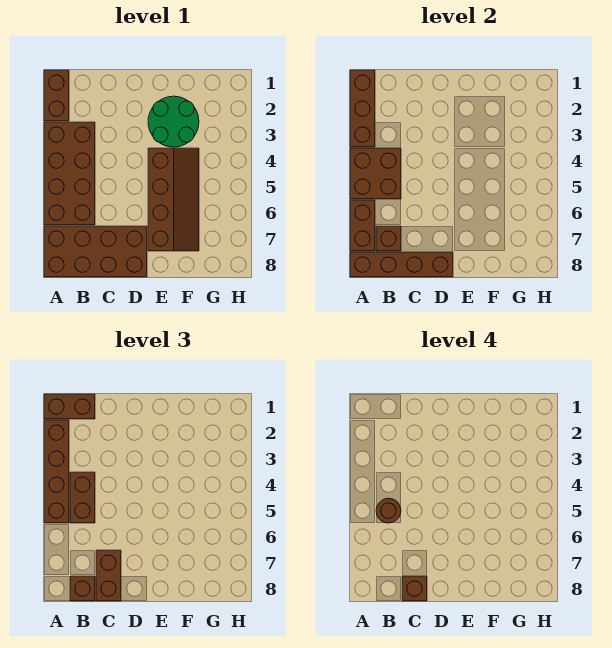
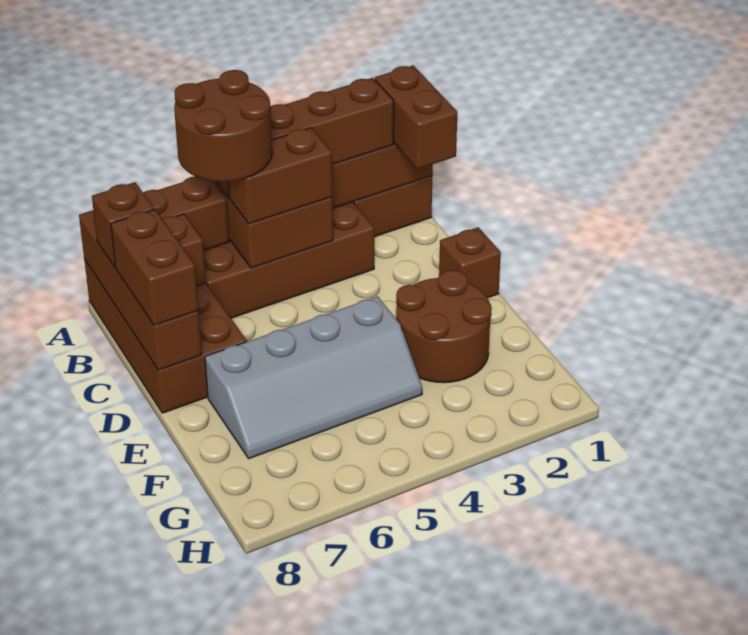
brown 1x1 round brick [376,498,401,523] -> brown 2x2 round brick [174,70,272,182]
brown 1x2 brick [96,550,121,601] -> brown 1x2 brick turned to [111,209,198,325]
brown 1x1 brick [402,576,427,601] -> brown 1x1 brick moved to [439,227,501,298]
green 2x2 round brick [148,96,199,147] -> brown 2x2 round brick [396,270,492,383]
brown 2x4 slope [148,148,199,251] -> grey 2x4 slope [205,296,422,459]

